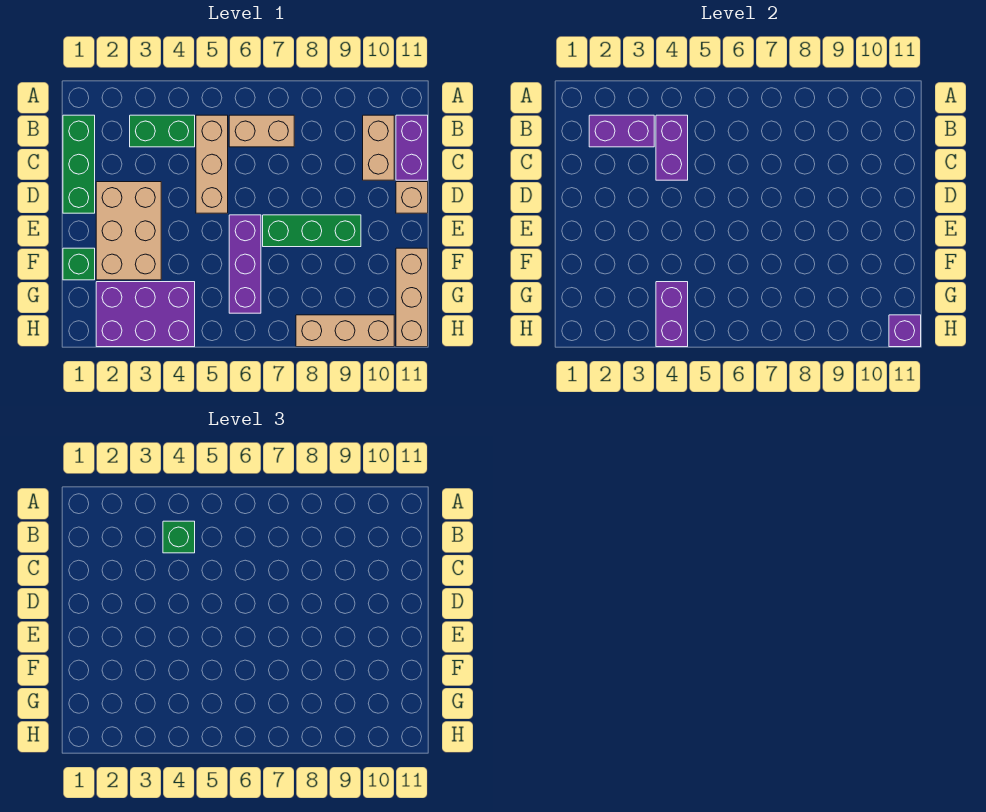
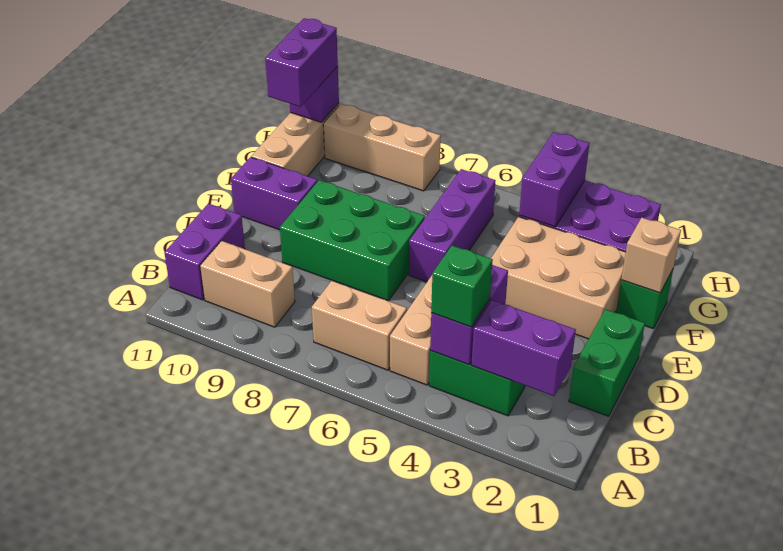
green 1x3 brick [63,115,95,213] -> green 1x2 brick [569,309,645,416]
tan 1x2 brick [363,115,394,180] -> tan 1x2 brick turned to [200,241,295,327]
tan 2x3 brick [96,182,161,280] -> tan 2x3 brick turned to [491,217,626,339]
tan 1x1 brick [396,182,428,213] -> tan 1x1 brick moved to [621,217,681,293]
green 1x3 brick [263,215,361,247] -> green 2x3 brick [280,180,425,301]
none -> purple 1x2 brick [231,157,317,230]
none -> purple 1x2 brick [265,18,338,107]

